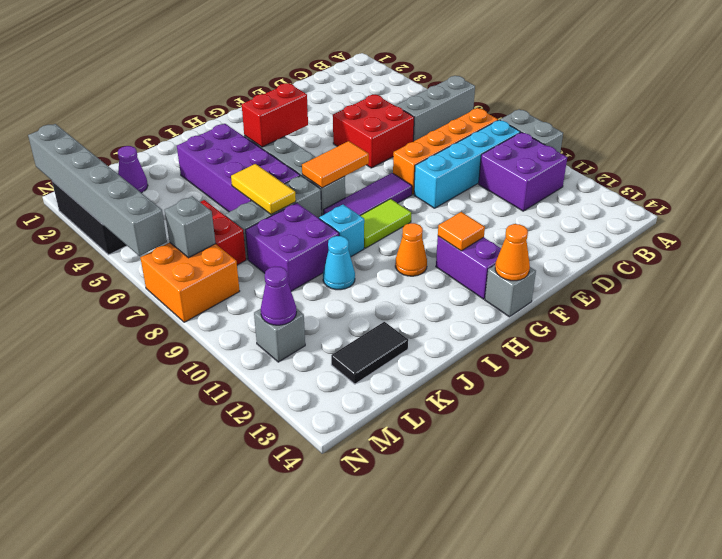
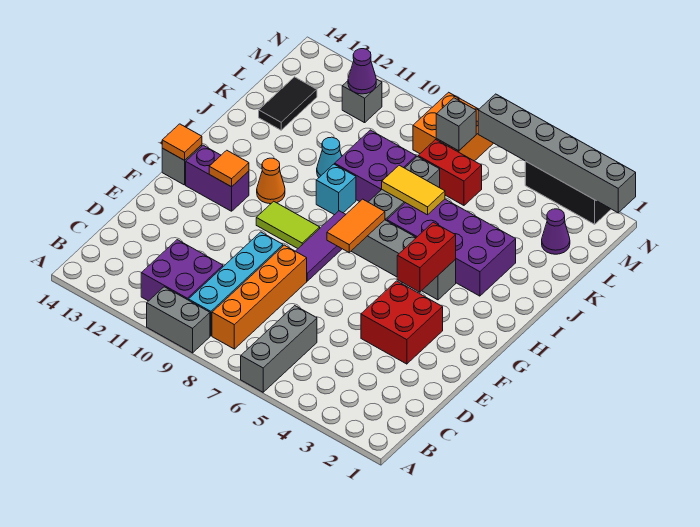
red 2x2 brick [333,95,414,168] -> red 2x2 brick moved to [361,281,443,364]
lime 1x2 tile [360,199,411,248] -> lime 1x2 tile turned to [256,201,320,248]
orange 1x1 cone [495,224,530,281] -> orange 1x1 tile [162,124,202,160]

